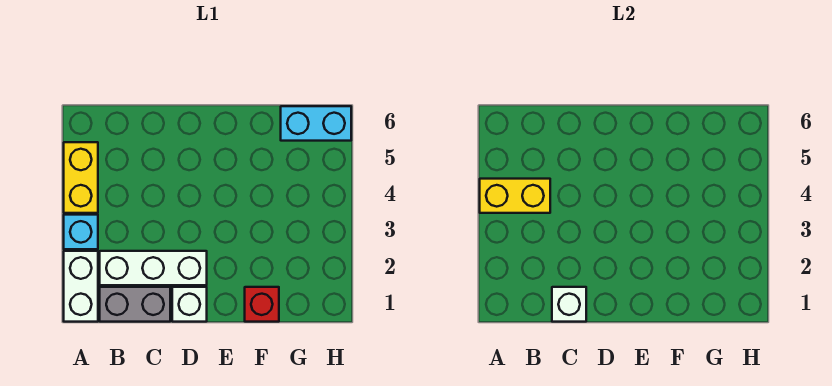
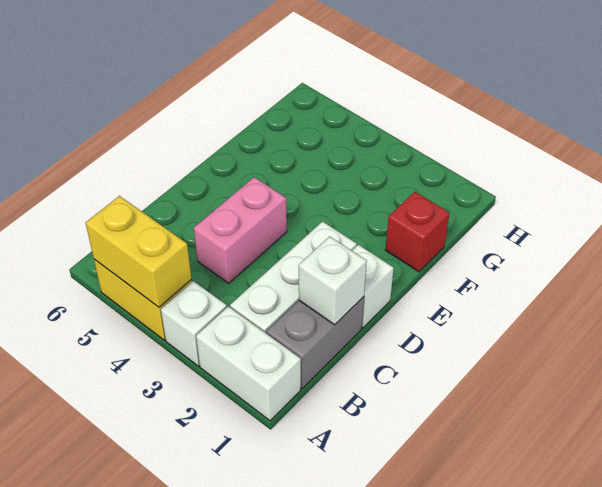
cyan 1x1 brick [64,215,98,249] -> white 1x1 brick [161,281,227,366]
yellow 1x2 brick [480,179,550,213] -> yellow 1x2 brick turned to [86,196,191,307]
none -> pink 1x2 brick [194,177,287,283]
cyan 1x2 brick [281,106,351,141] -> none

